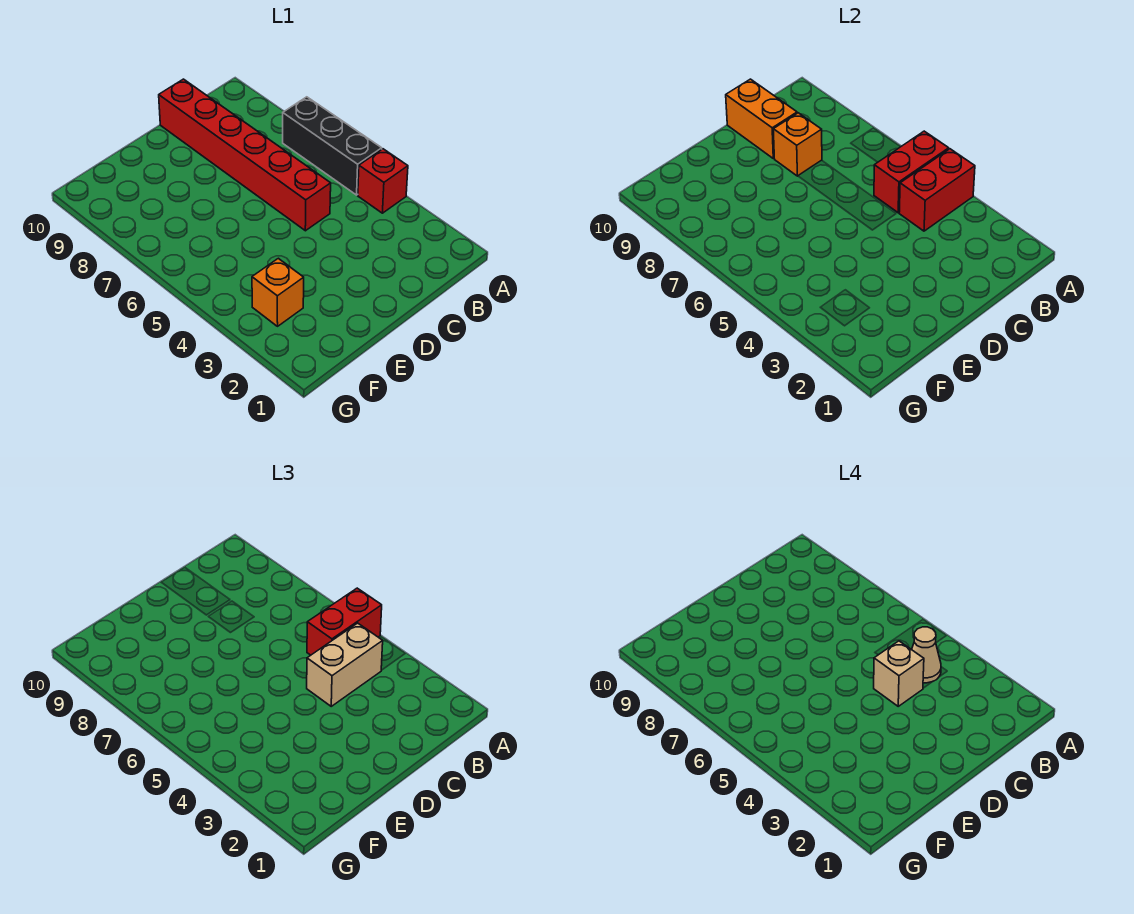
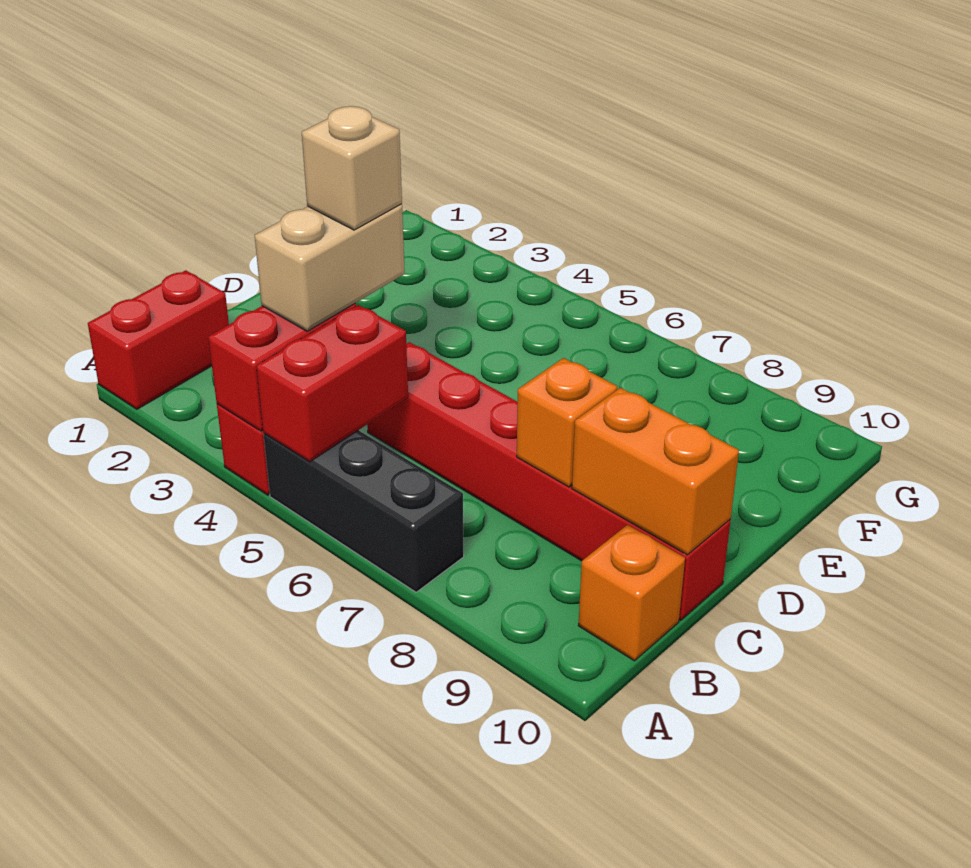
red 1x2 brick [307,588,382,655] -> red 1x2 brick moved to [88,270,229,409]
tan 1x1 cone [912,627,941,683] -> none
orange 1x1 brick [252,258,304,326] -> orange 1x1 brick moved to [579,525,685,661]

